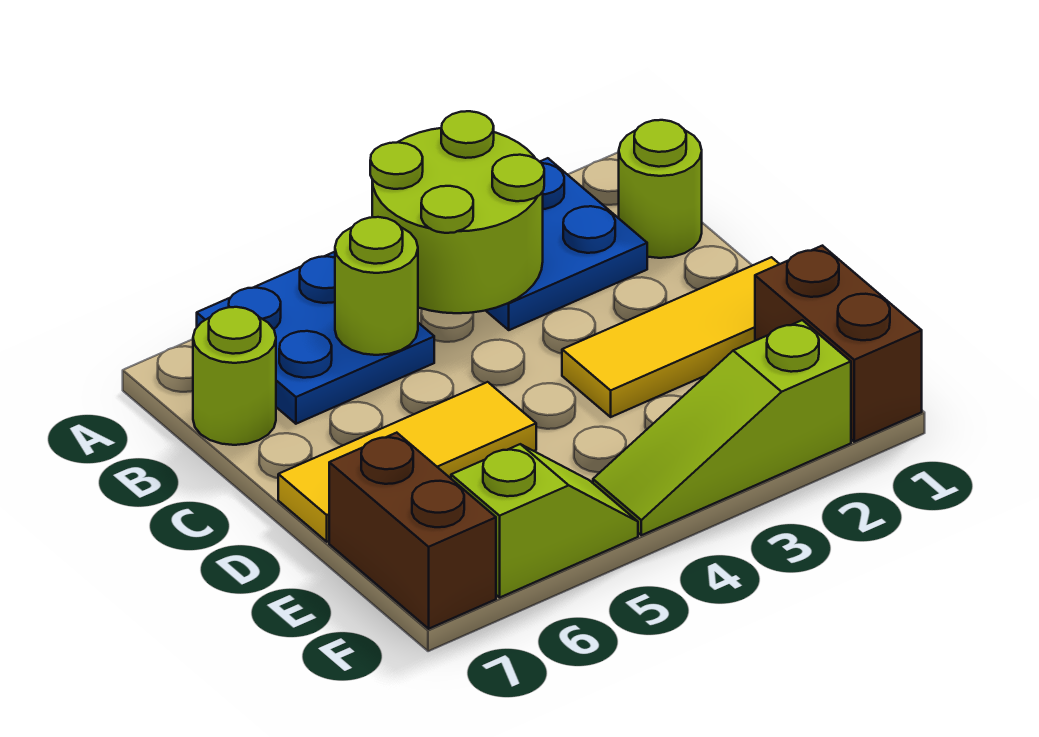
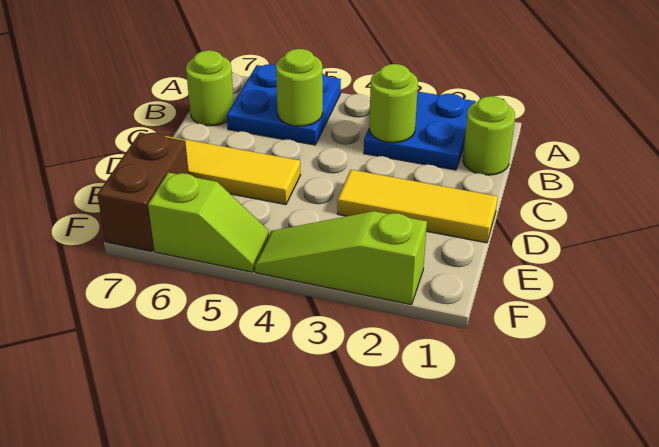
lime 2x2 round brick [370,111,544,313] -> lime 1x1 round brick [369,64,418,143]
brown 1x2 brick [755,246,922,442] -> none

